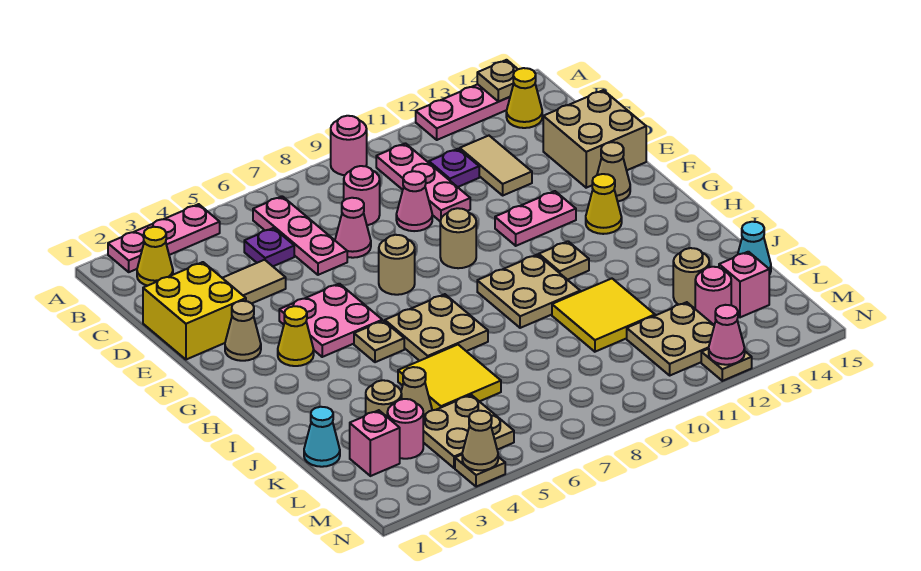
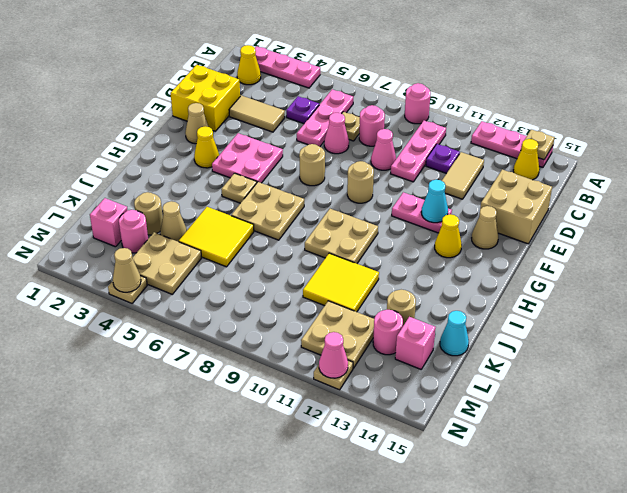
tan 1x1 plate [539,241,589,280] -> tan 1x1 plate moved to [342,112,360,141]
cyan 1x1 cone [304,407,340,467] -> cyan 1x1 cone moved to [421,180,448,223]

